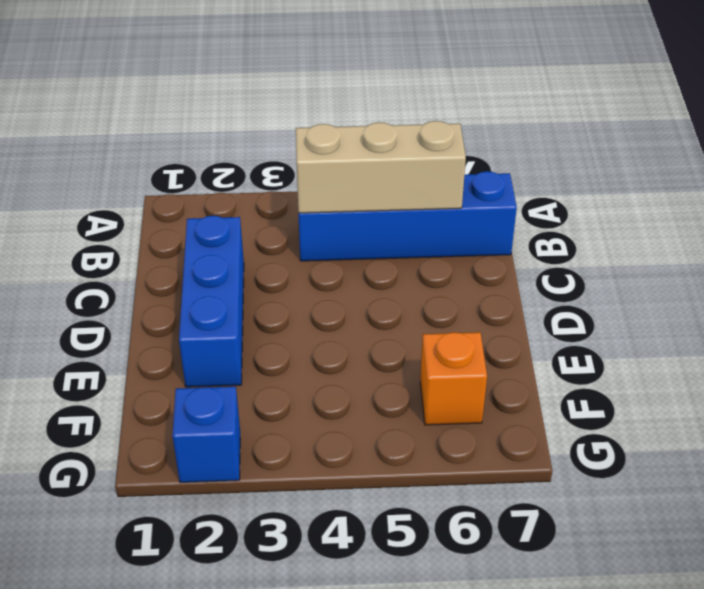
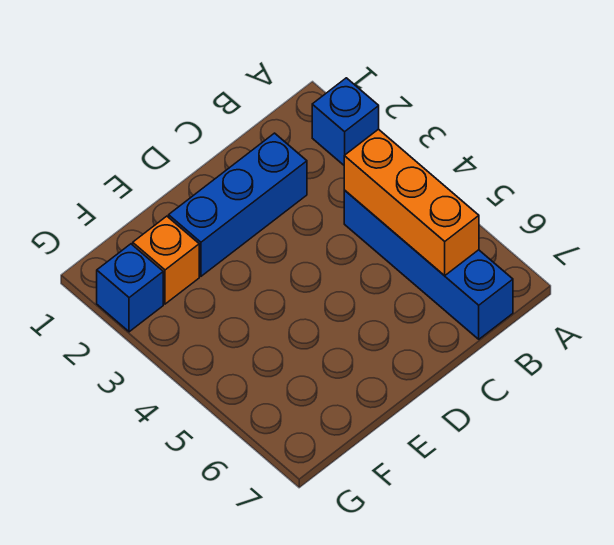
none -> blue 1x1 brick [312,78,379,165]
tan 1x3 brick [296,121,466,213] -> orange 1x3 brick [344,129,479,276]
orange 1x1 brick [420,332,487,425] -> orange 1x1 brick moved to [133,216,199,304]

